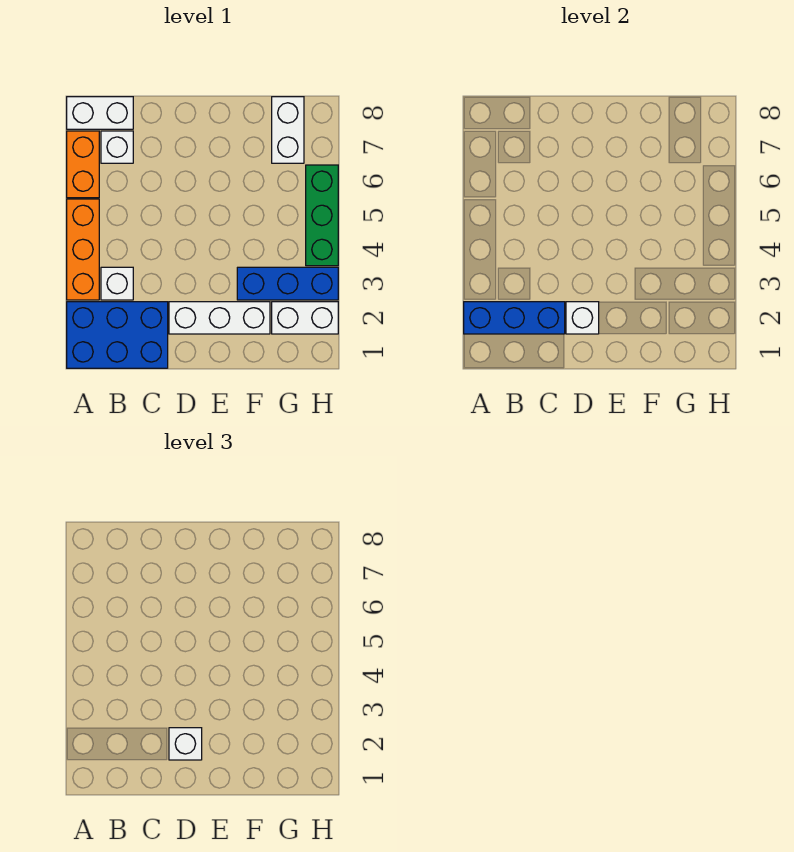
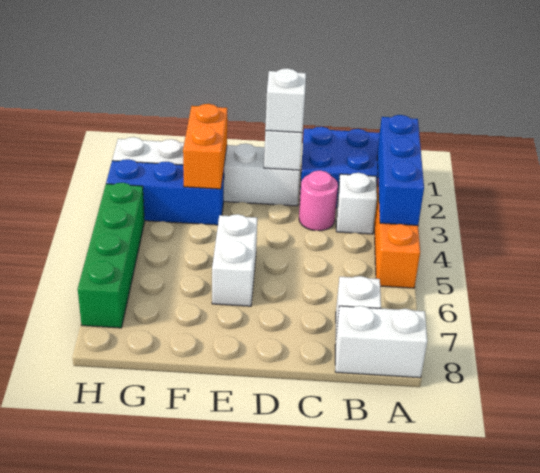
blue 1x3 brick [464,302,565,334] -> blue 1x3 brick turned to [377,115,424,225]
orange 1x2 brick [67,131,99,198] -> orange 1x2 brick moved to [183,104,227,189]
none -> pink 1x1 round brick [299,170,338,231]
white 1x2 brick [272,97,304,163] -> white 1x2 brick moved to [212,214,257,306]
green 1x3 brick [306,165,338,266] -> green 1x4 brick [78,183,145,328]

